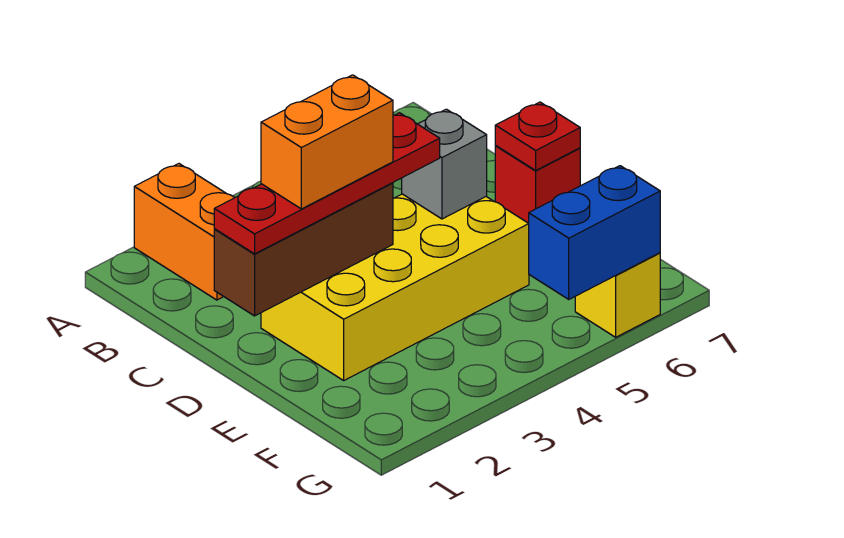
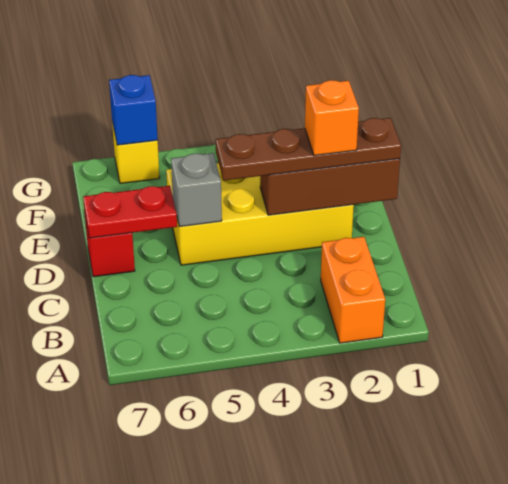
red 1x4 plate [214,113,440,254] -> brown 1x4 plate [216,118,401,181]
orange 1x2 brick [261,75,393,209] -> orange 1x1 brick [305,80,359,155]
red 1x1 plate [495,102,580,170] -> red 1x2 plate [83,186,177,238]
blue 1x2 brick [529,166,660,299] -> blue 1x1 brick [109,75,158,145]

